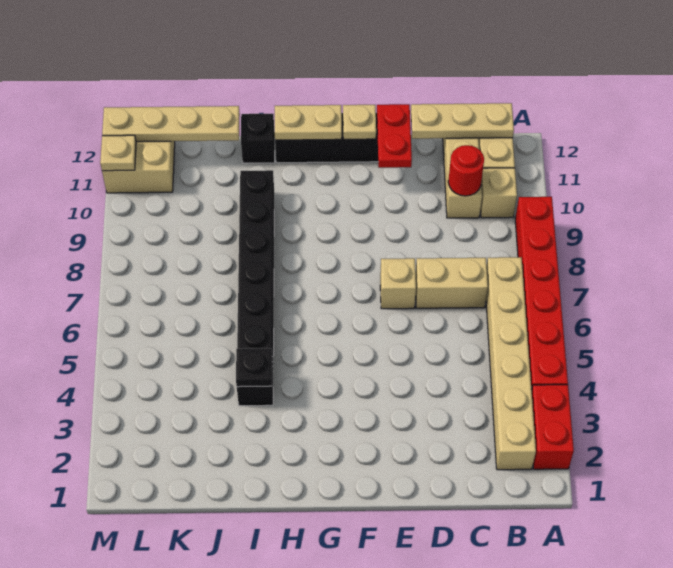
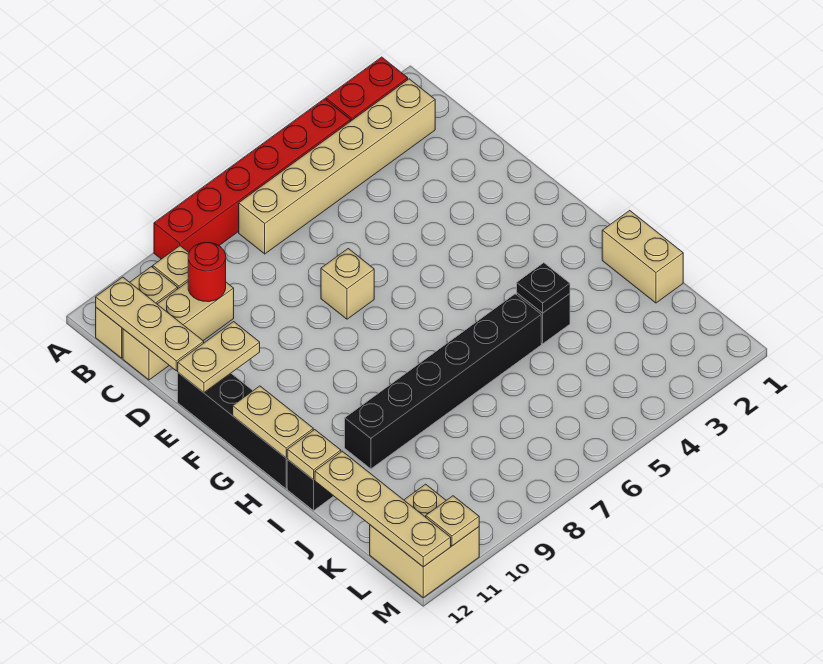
tan 1x2 brick [416,258,488,308] -> tan 1x2 brick moved to [602,210,683,303]
red 1x2 plate [377,104,412,168] -> tan 1x2 plate [178,322,260,393]
tan 1x1 plate [343,105,376,139] -> tan 1x1 plate moved to [287,430,341,480]

